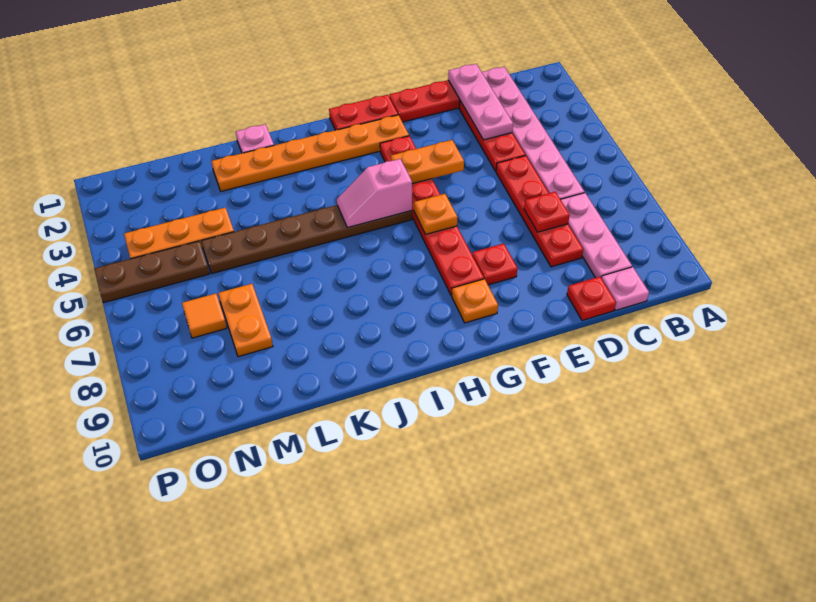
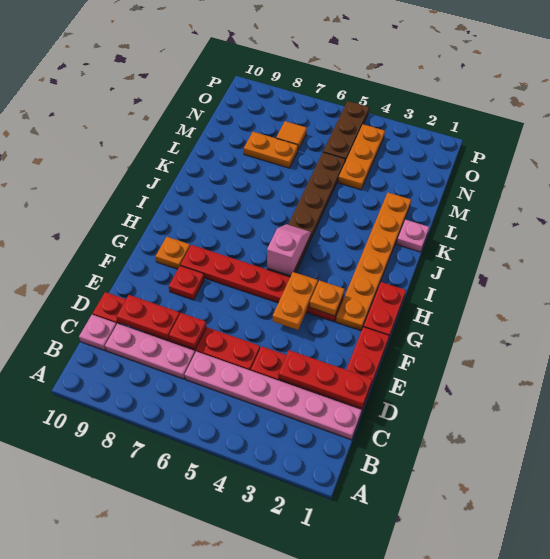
pink 1x3 plate [448,64,513,140] -> red 1x3 plate [278,350,372,408]
none -> red 1x2 plate [116,295,180,340]
orange 1x1 plate [414,194,458,234] -> orange 1x1 plate moved to [310,280,344,316]

